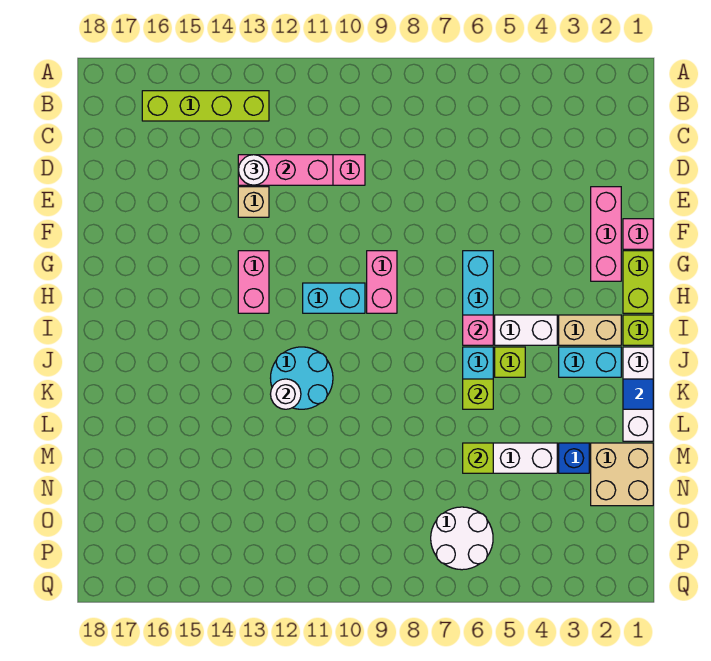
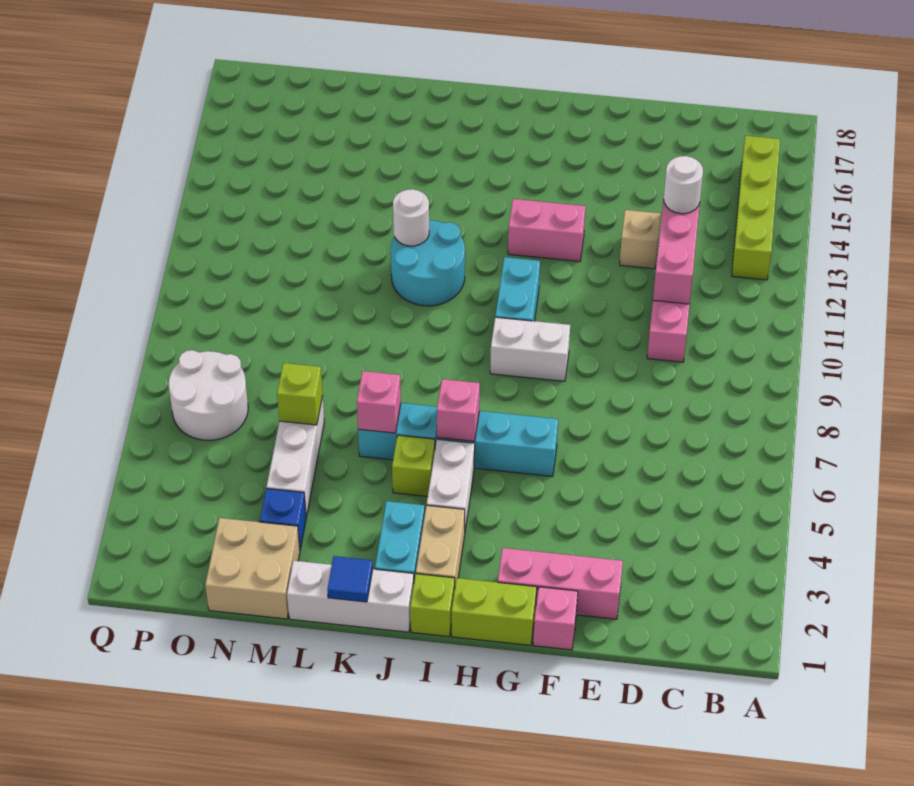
pink 1x2 brick [367,251,397,313] -> white 1x2 brick [490,317,570,381]
lime 1x1 brick [463,379,493,409] -> pink 1x1 brick [357,371,401,433]

